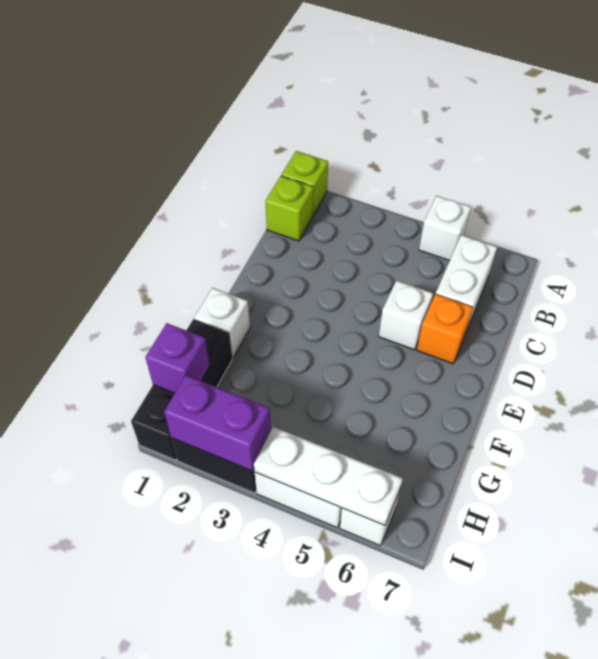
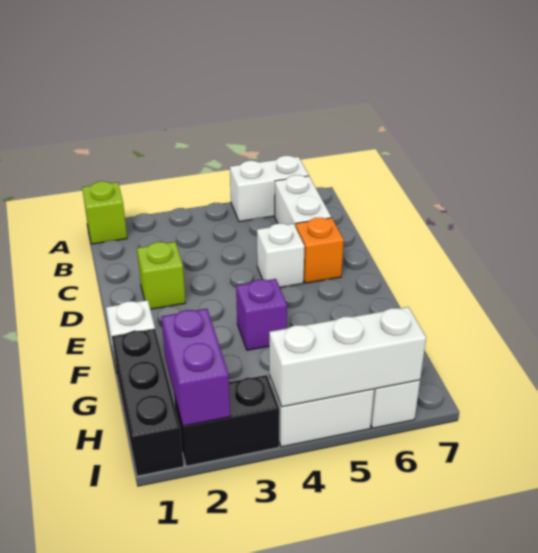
white 1x1 brick [419,196,471,261] -> white 1x2 brick [230,156,309,222]
lime 1x1 brick [265,176,314,241] -> lime 1x1 brick moved to [137,242,186,309]
purple 1x1 brick [145,323,210,393] -> purple 1x1 brick moved to [236,279,287,350]
purple 1x2 brick [164,375,271,471] -> purple 1x2 brick turned to [161,309,230,426]
white 1x3 plate [254,427,403,525] -> white 1x3 brick [269,307,426,407]

